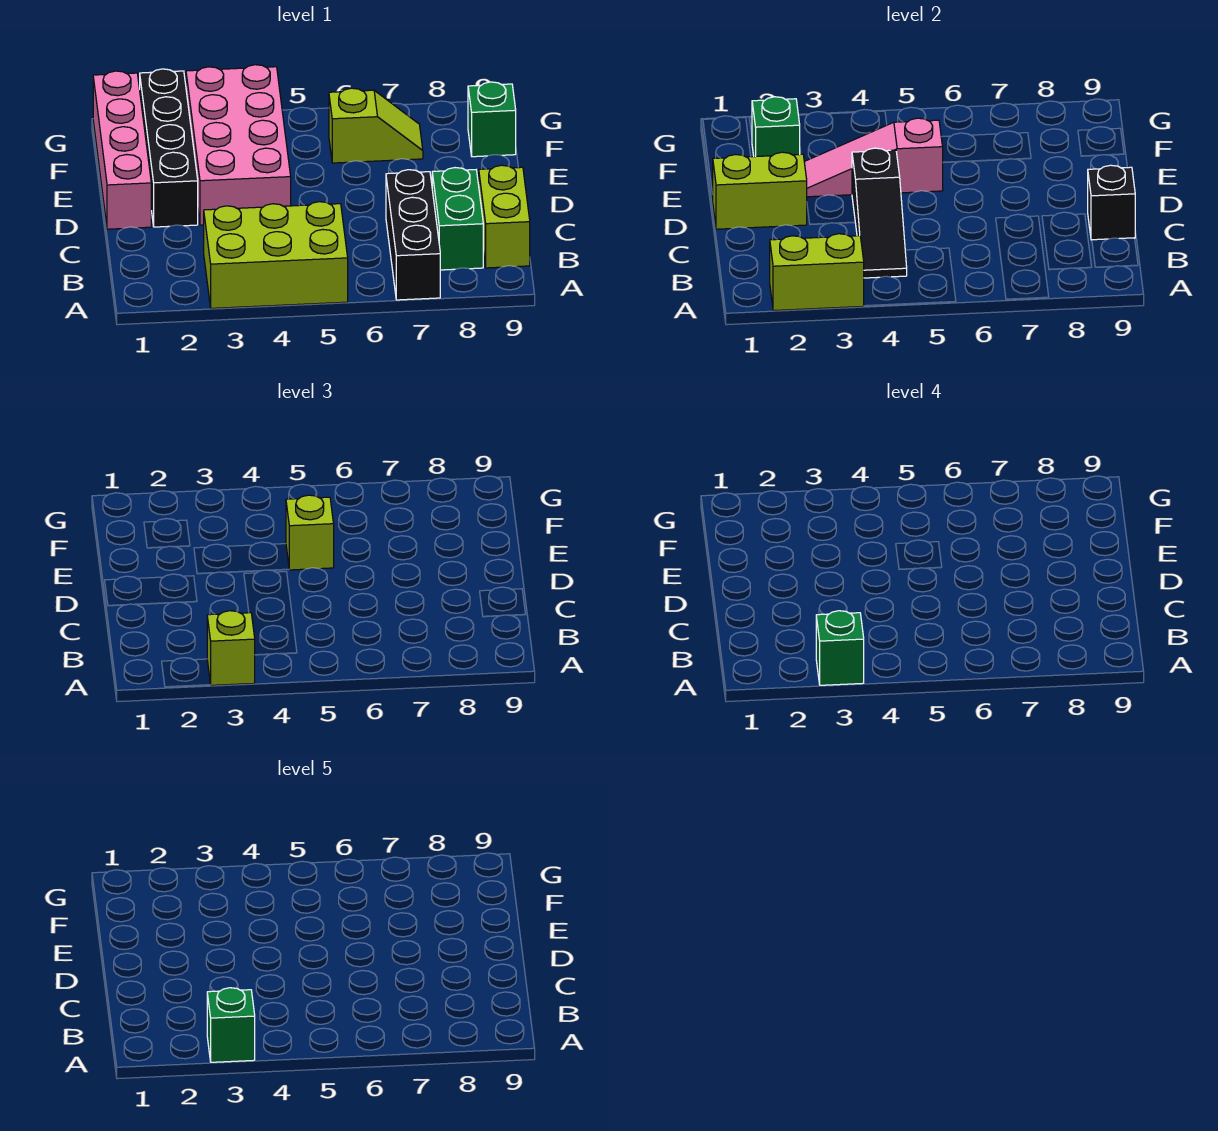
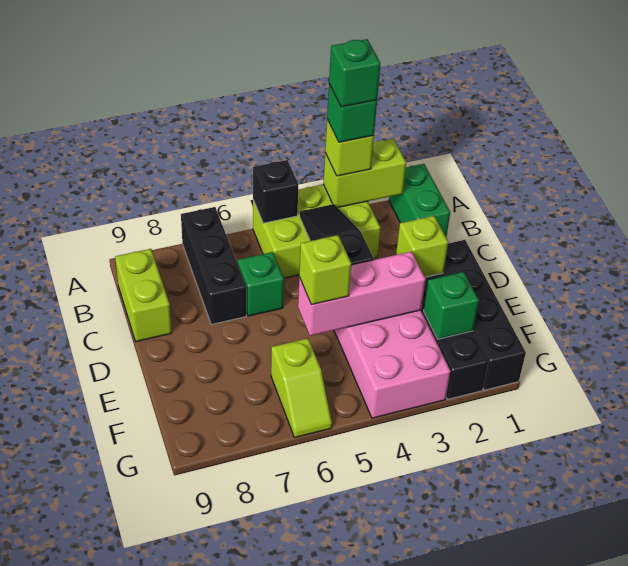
green 1x2 brick [432,168,483,270] -> green 1x2 brick moved to [389,164,450,237]
black 1x1 brick [1088,165,1135,240] -> black 1x1 brick moved to [253,160,299,223]
pink 1x4 brick [93,71,151,229] -> black 1x4 brick [443,240,526,390]
lime 1x2 brick [713,152,807,229] -> lime 1x1 brick [396,216,448,277]
pink 1x3 slope [804,118,943,197] -> pink 1x3 brick [298,252,426,336]
lime 1x2 slope [329,88,423,163] -> lime 1x2 slope turned to [271,338,332,437]
green 1x1 brick [468,82,516,157] -> green 1x1 brick moved to [238,252,284,316]

